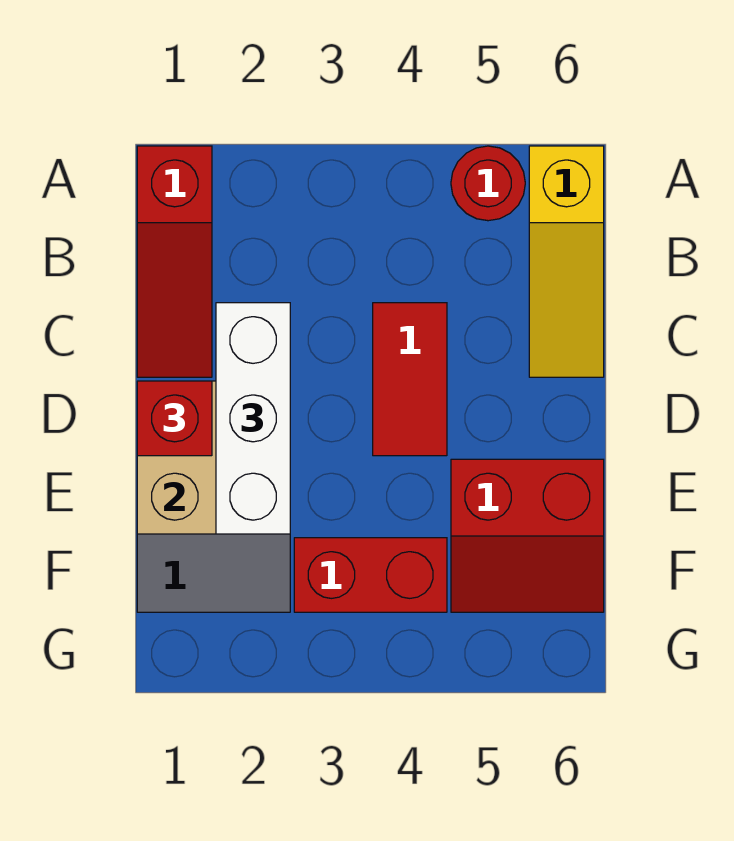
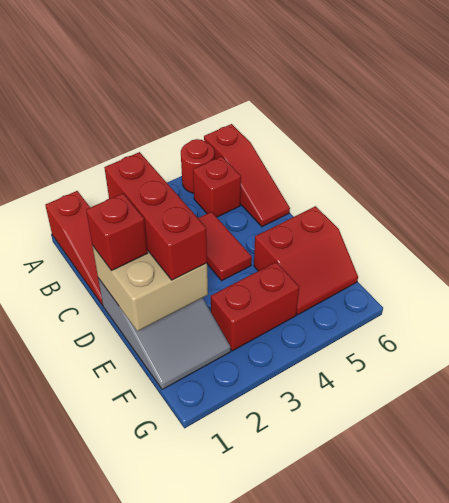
yellow 1x3 slope [529,146,604,377] -> red 1x3 slope [204,124,290,227]
none -> red 1x1 brick [193,156,241,217]
white 1x3 brick [216,303,290,534] -> red 1x3 brick [104,152,207,280]

